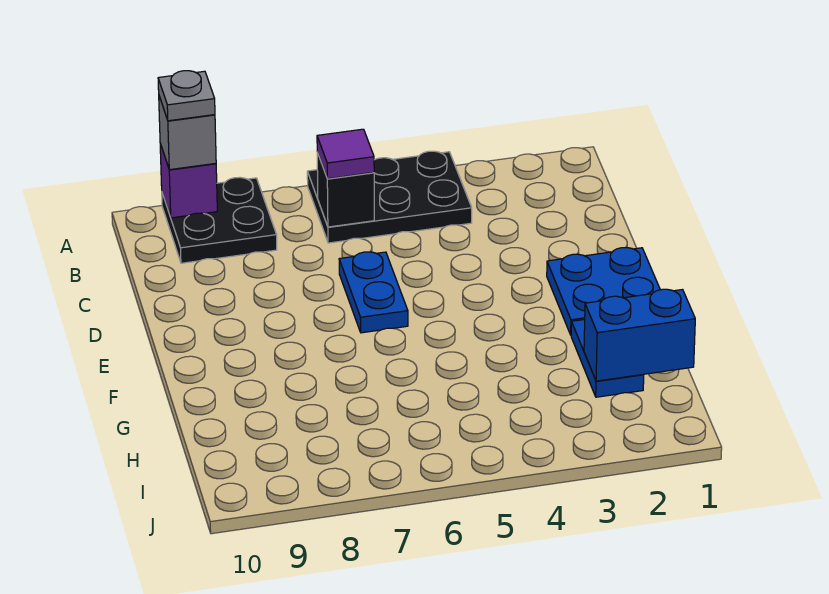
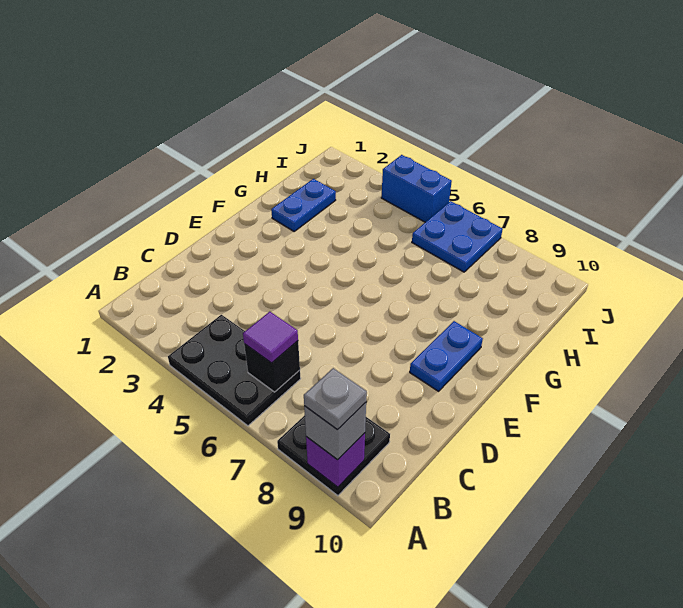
blue 1x2 plate [339,252,408,333] -> blue 1x2 plate moved to [410,321,483,391]
blue 2x2 plate [547,248,660,335] -> blue 2x2 plate moved to [412,201,503,272]
blue 1x2 brick [584,289,695,381] -> blue 1x2 brick moved to [381,155,452,222]

